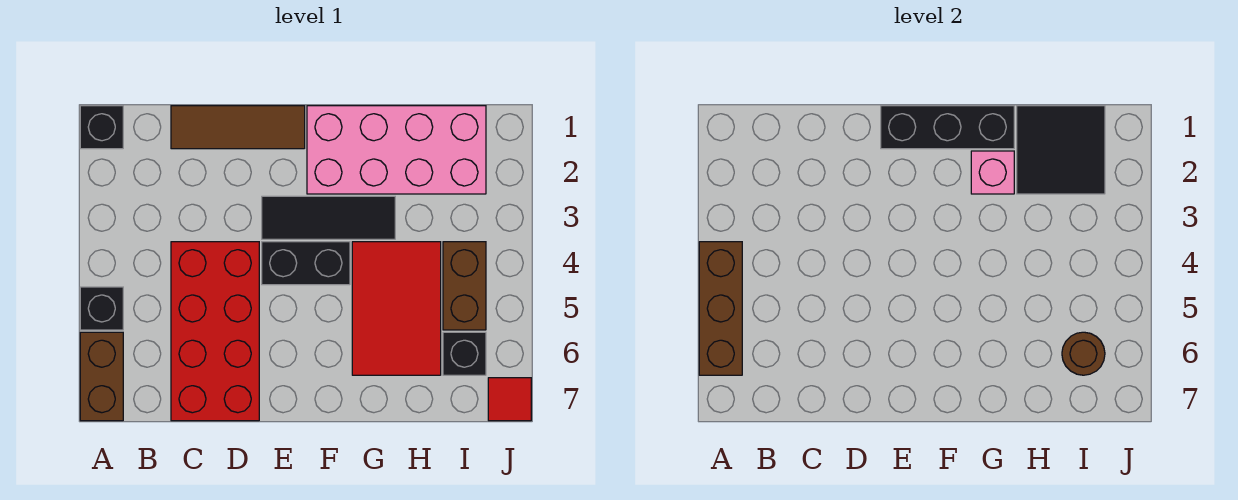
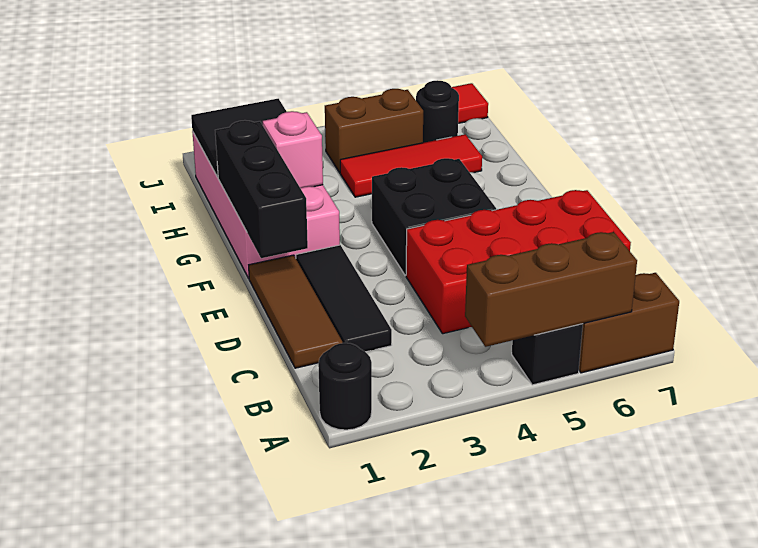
black 1x1 brick [80,106,123,149] -> black 1x1 round brick [318,343,372,430]
black 1x3 tile [262,196,395,239] -> black 1x3 tile moved to [296,245,392,352]
black 1x2 brick [262,242,350,285] -> black 2x2 brick [372,158,496,276]
red 2x3 tile [352,242,441,375] -> red 1x3 tile [340,134,482,197]
black 1x1 brick [443,332,486,375] -> black 1x1 round brick [416,80,459,143]
brown 1x1 round brick [1062,332,1105,375] -> none

